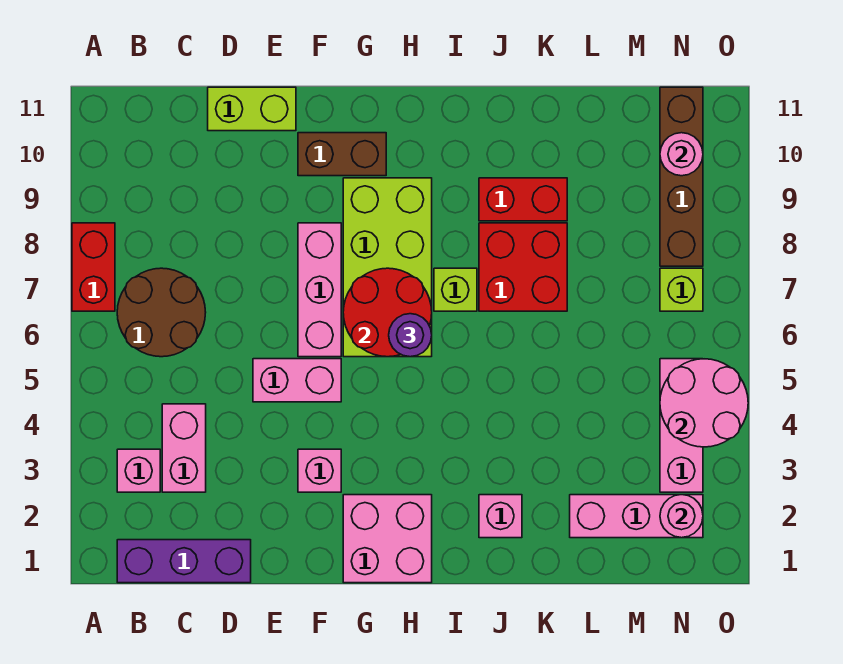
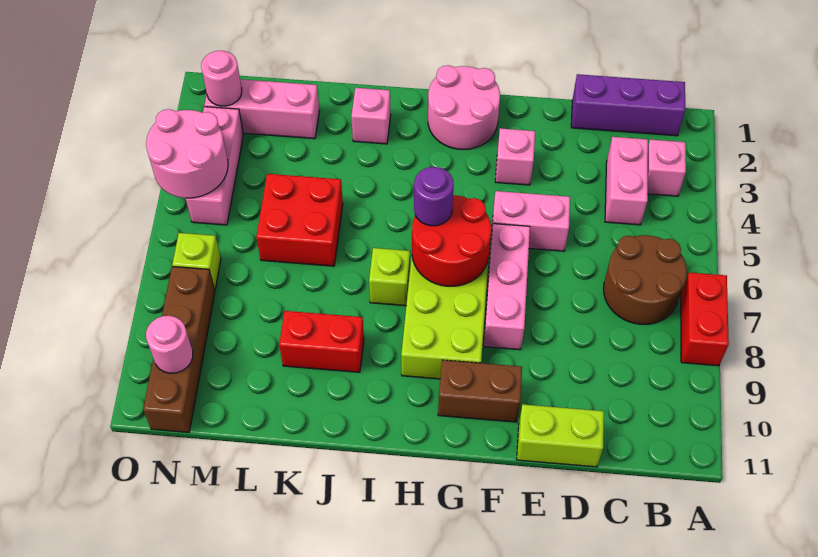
pink 2x2 brick [343,495,432,583] -> pink 2x2 round brick [428,65,500,149]
red 2x2 brick [479,223,567,311] -> red 2x2 brick moved to [256,174,343,266]

